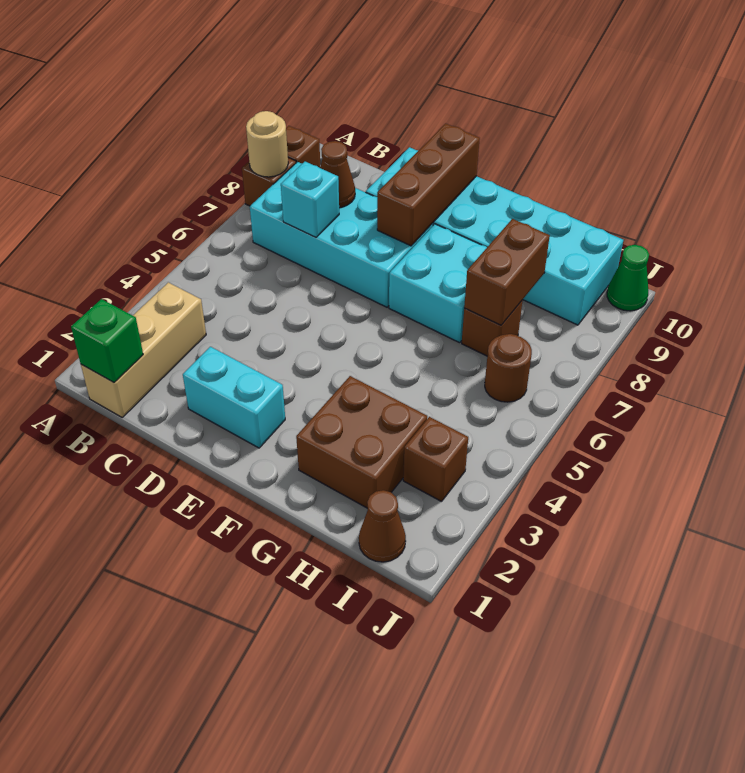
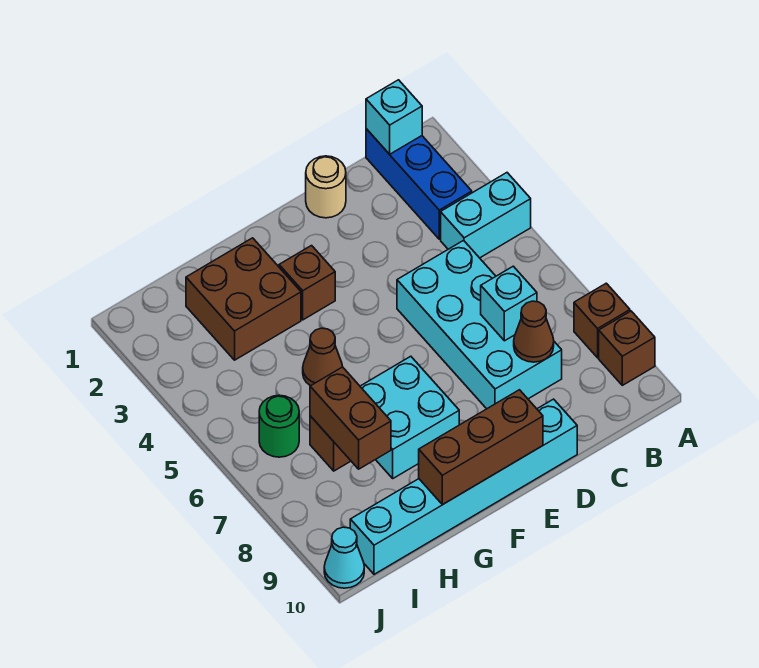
tan 1x1 round brick [246,111,288,177] -> tan 1x1 round brick moved to [306,156,346,218]
tan 1x3 brick [81,282,206,417] -> blue 1x3 brick [366,129,472,239]
green 1x1 brick [71,299,143,382] -> cyan 1x1 brick [366,80,422,154]
cyan 2x4 brick [250,162,433,307] -> cyan 2x4 brick turned to [397,240,562,409]
cyan 1x2 brick [183,347,285,448] -> cyan 1x2 brick moved to [441,173,531,258]
cyan 2x6 brick [366,147,623,325] -> cyan 1x6 brick [350,399,577,574]
brown 1x3 brick [377,123,480,246] -> brown 1x3 brick turned to [419,390,543,505]
brown 1x1 cone [359,490,406,562] -> brown 1x1 cone moved to [303,328,343,386]
brown 1x1 brick [403,417,468,501] -> brown 1x1 brick moved to [279,246,335,320]
brown 1x1 round brick [485,334,532,402] -> green 1x1 round brick [259,395,299,457]
green 1x1 cone [607,245,649,311] -> cyan 1x1 cone [324,527,364,588]

